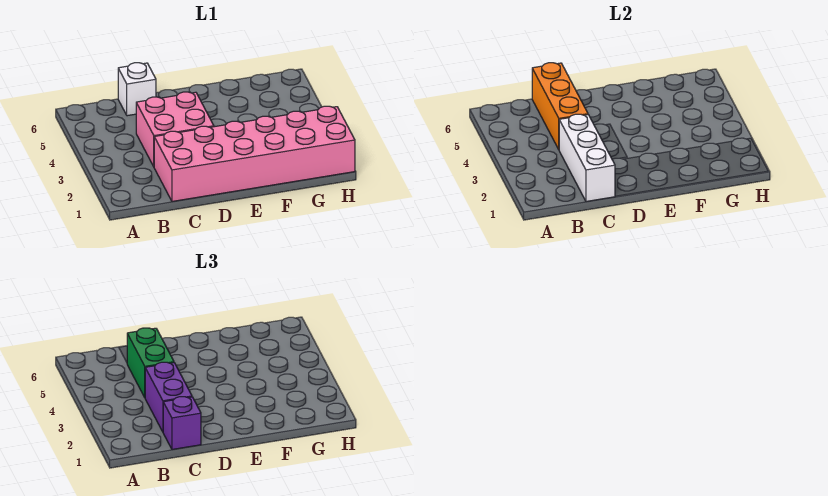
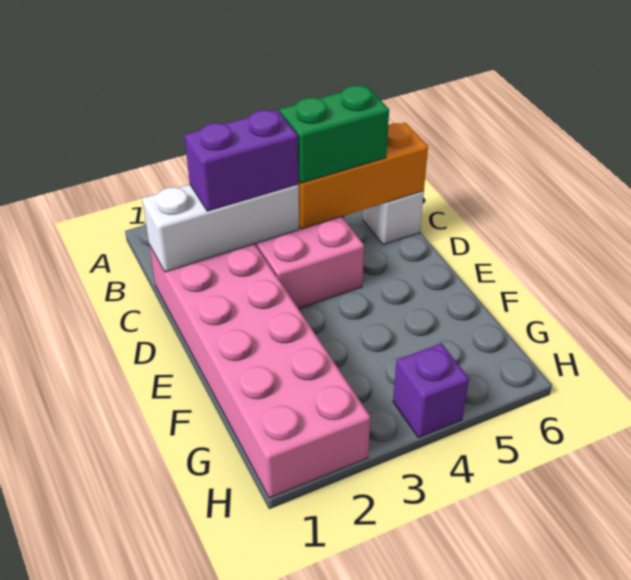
purple 1x1 brick [163,397,201,449] -> purple 1x1 brick moved to [393,343,469,438]

